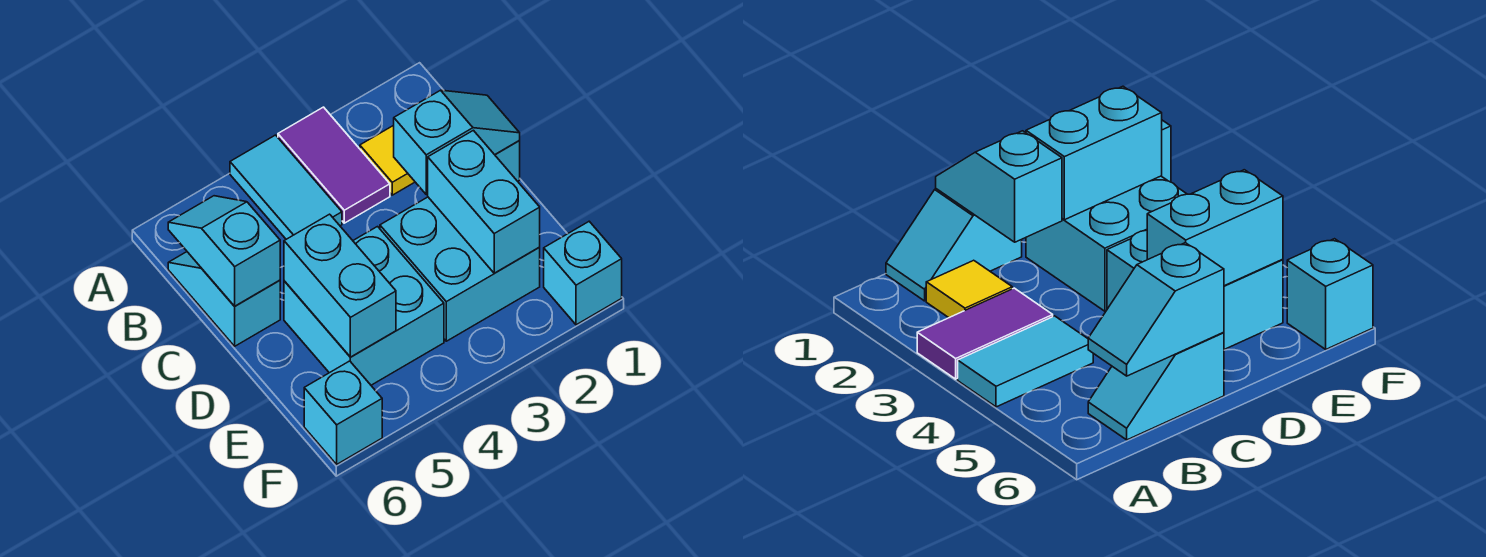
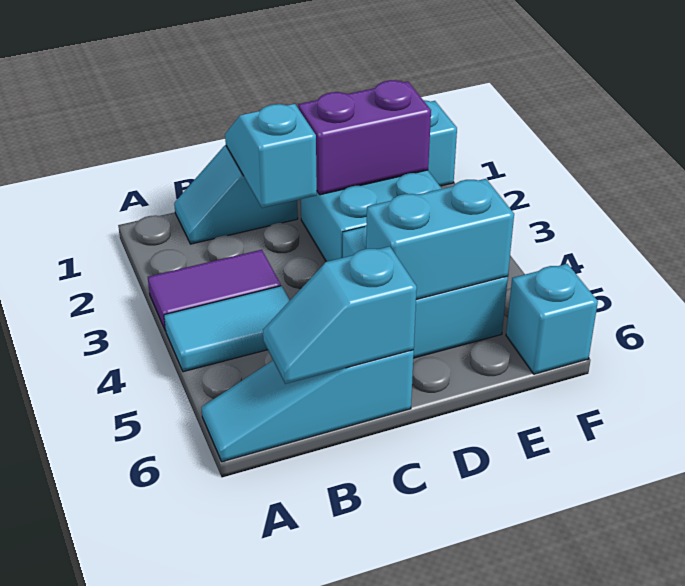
yellow 1x1 tile [360,125,415,195] -> none
cyan 1x2 slope [168,252,280,346] -> cyan 1x3 slope [202,350,414,462]
cyan 1x2 brick [428,130,540,273] -> purple 1x2 brick [298,80,431,195]

